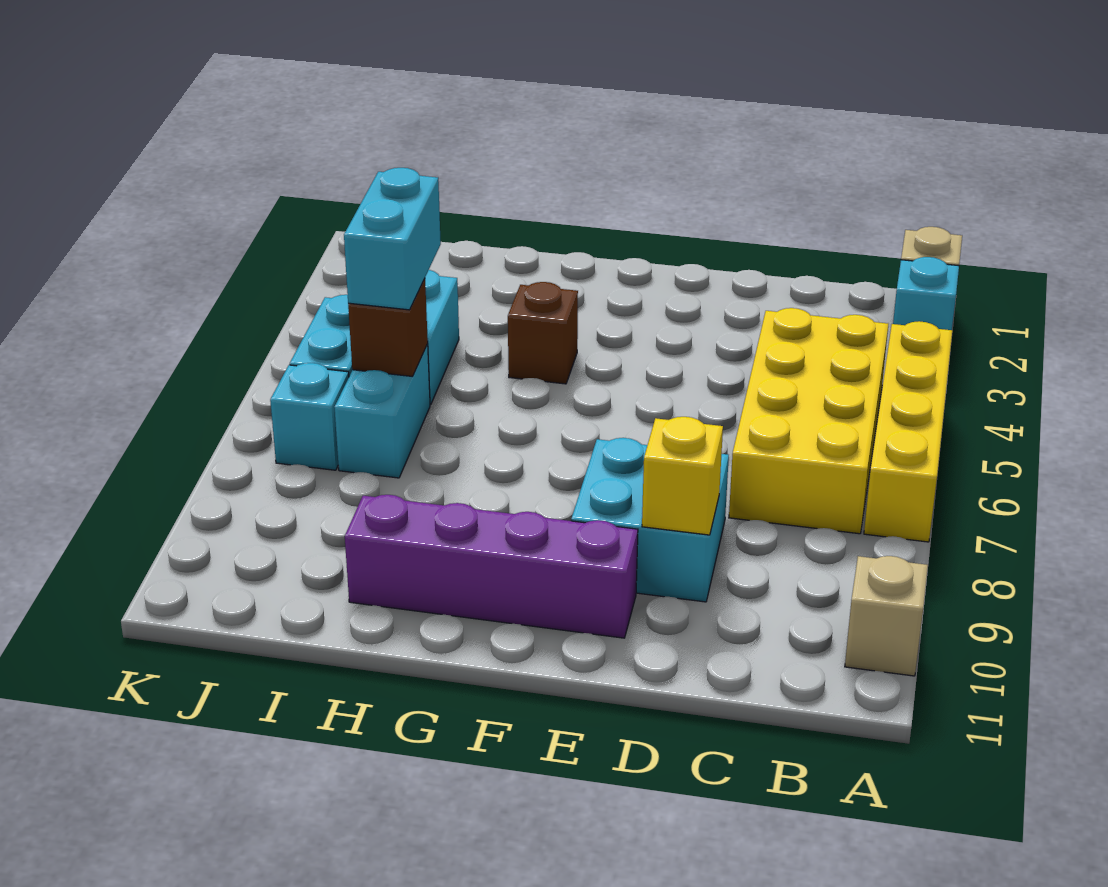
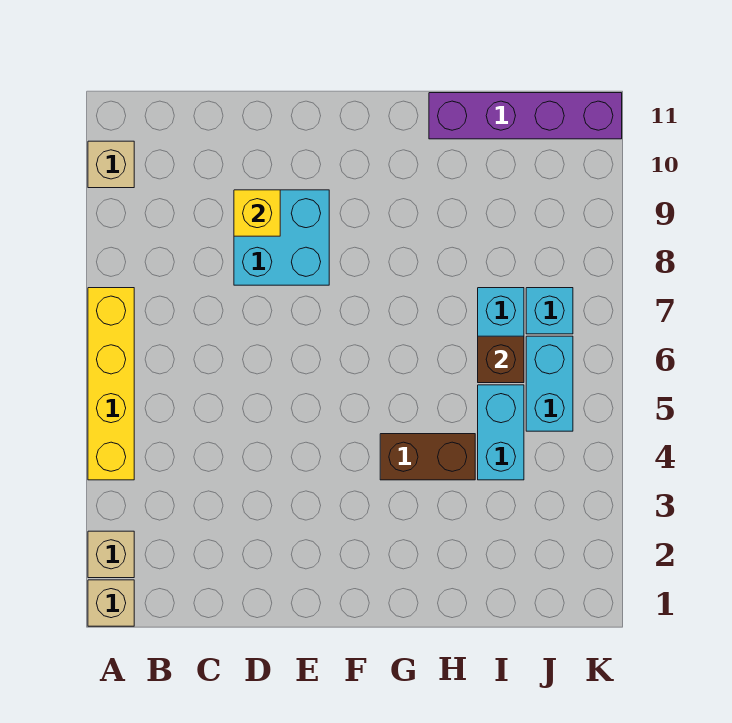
cyan 1x1 brick [893,257,959,330] -> tan 1x1 brick [88,531,134,578]
yellow 2x4 brick [729,308,888,534] -> none
purple 1x4 brick [345,495,638,638] -> purple 1x4 brick moved to [429,93,622,139]
brown 1x1 brick [508,282,578,384] -> brown 1x2 brick [380,434,475,480]
cyan 1x2 brick [344,168,441,310] -> none

